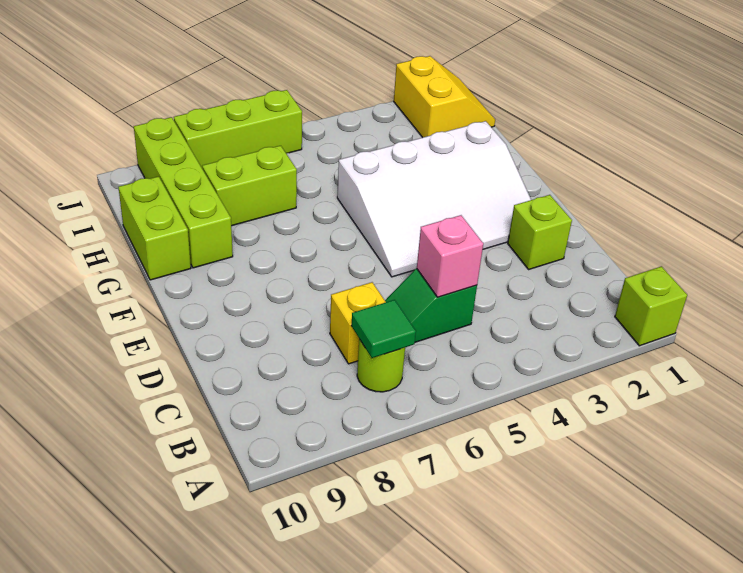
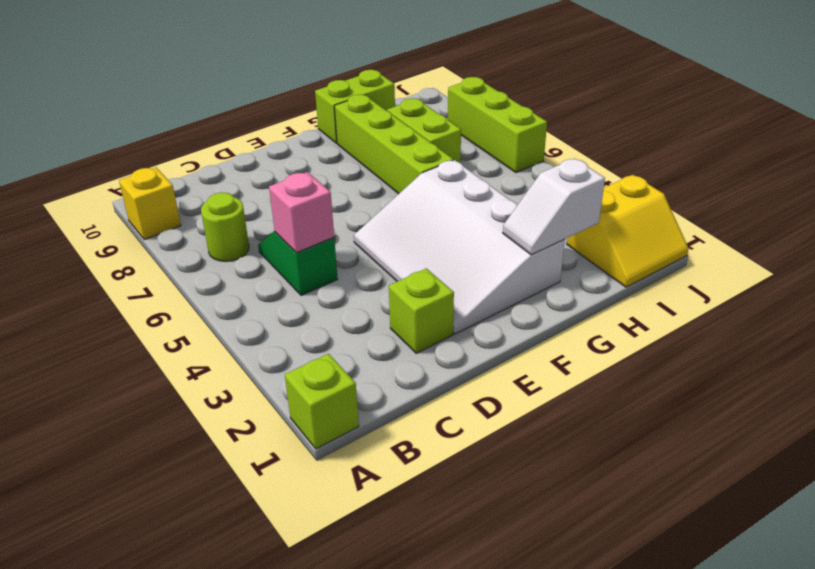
green 1x1 tile [351,300,416,358] -> none
yellow 1x1 brick [330,282,386,364] -> yellow 1x1 brick moved to [119,167,181,239]
none -> white 1x2 slope [503,158,605,255]
lime 1x4 brick [134,117,233,268] -> lime 1x4 brick turned to [334,95,453,194]

